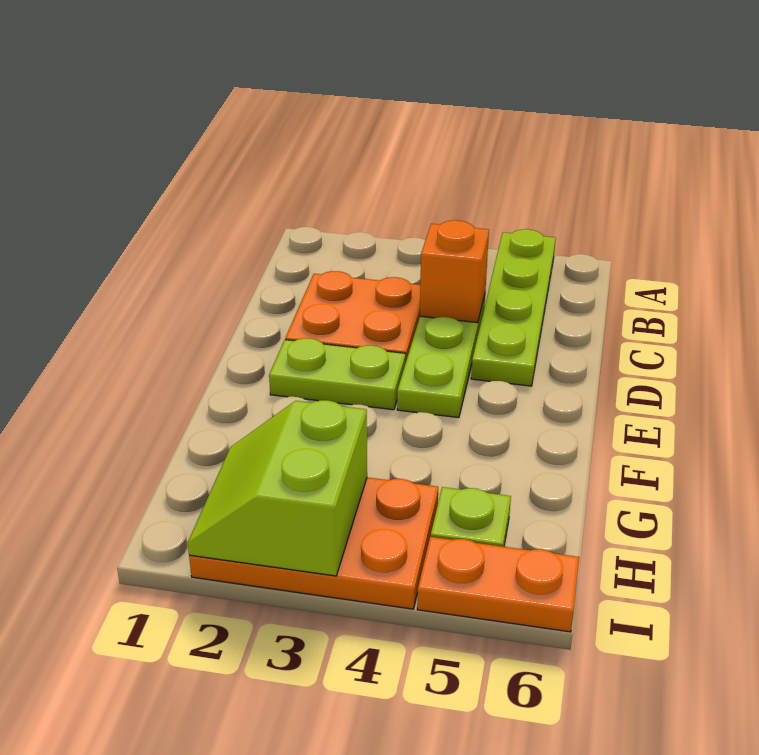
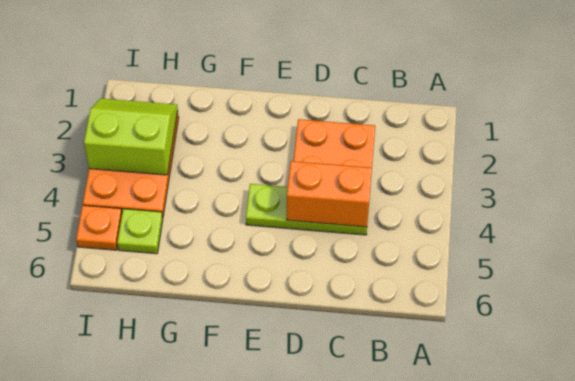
lime 1x4 plate [471,229,556,386] -> none
orange 1x1 brick [420,220,489,323] -> orange 1x2 brick [287,161,372,227]
lime 1x2 plate [269,338,405,410] -> none
orange 1x2 plate [417,537,579,632] -> orange 1x1 plate [76,205,122,250]

